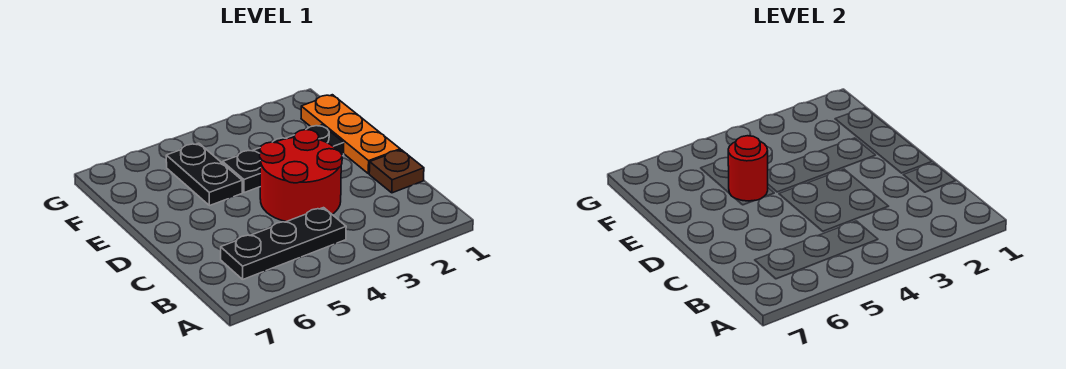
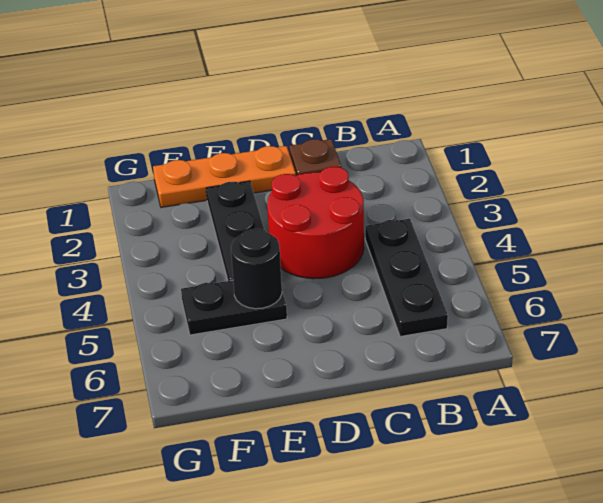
red 1x1 round brick [728,136,768,201] -> black 1x1 round brick [231,229,282,309]

